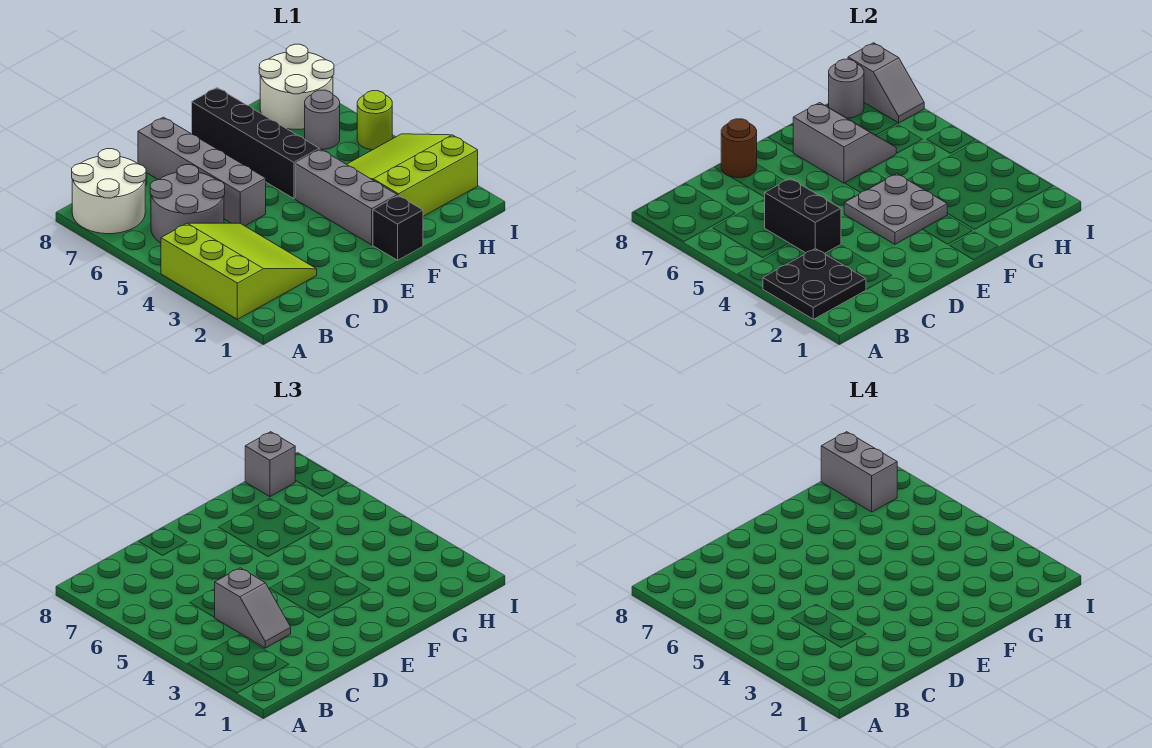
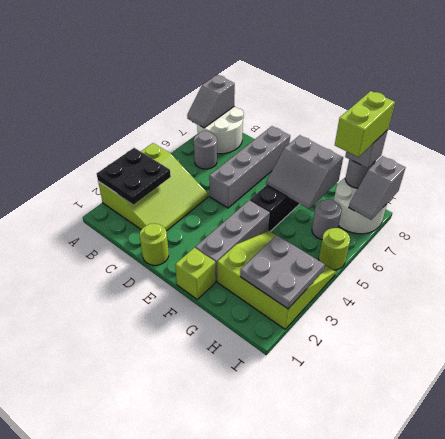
grey 2x2 round brick [150,165,225,243] -> grey 1x1 round brick [194,131,217,169]
grey 1x2 slope [214,568,291,648] -> grey 1x2 slope moved to [187,75,235,128]
black 1x2 brick [765,178,841,253] -> none
none -> lime 1x1 round brick [140,223,169,265]
brown 1x1 round brick [721,119,757,178] -> none
grey 2x2 plate [844,174,947,244] -> grey 2x2 plate moved to [240,235,325,309]
black 1x1 brick [373,195,423,260] -> lime 1x1 brick [175,248,216,299]
grey 2x2 slope [793,103,896,183] -> grey 2x2 slope turned to [267,135,343,209]
grey 1x2 brick [821,432,897,512] -> lime 1x2 brick [335,91,395,157]

